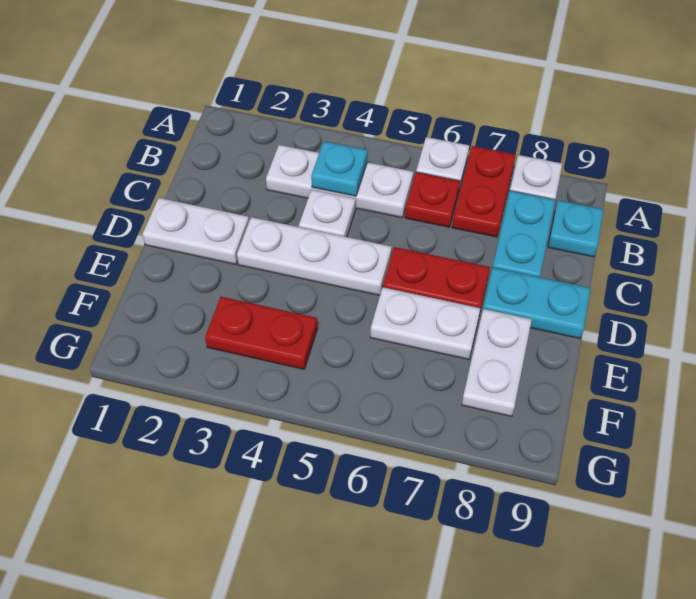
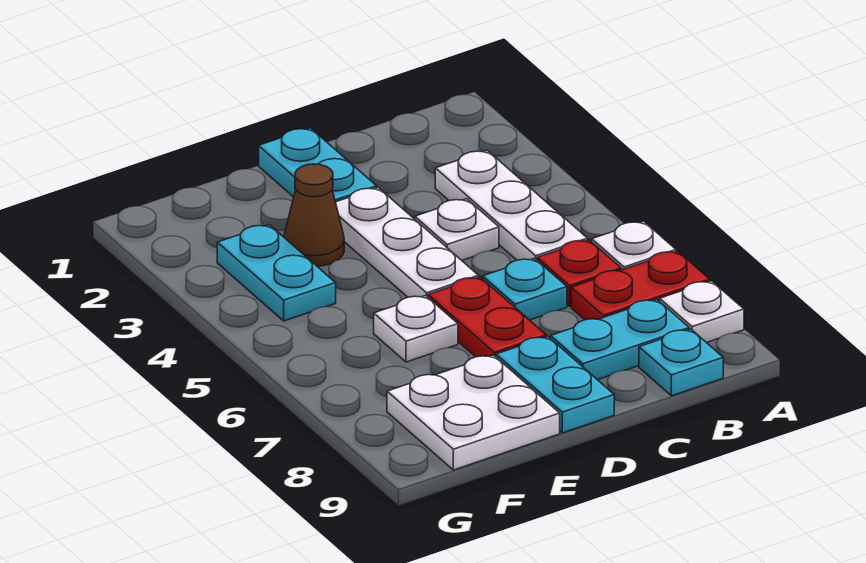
cyan 1x1 plate [311,141,368,196] -> cyan 1x1 plate moved to [483,258,567,320]
white 1x2 plate [142,198,249,264] -> cyan 1x2 plate [259,128,377,202]
none -> brown 1x1 cone [284,164,344,266]
white 1x2 plate [370,287,481,359] -> white 1x1 plate [374,295,458,362]
white 1x2 plate [462,309,532,416] -> white 2x2 plate [387,355,560,470]
red 1x2 plate [205,297,318,369] -> cyan 1x2 plate [217,225,336,321]

